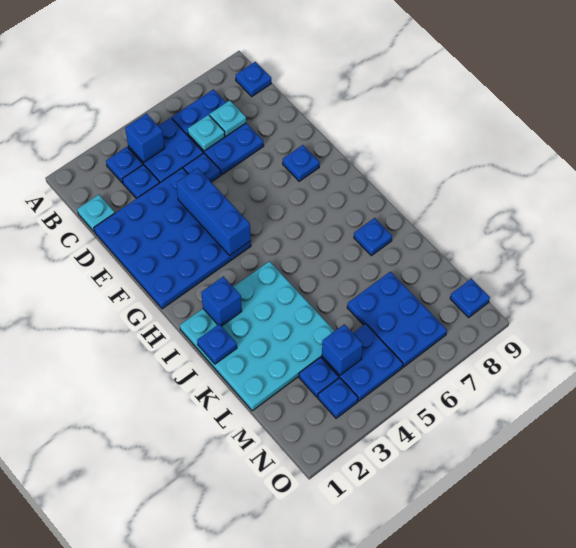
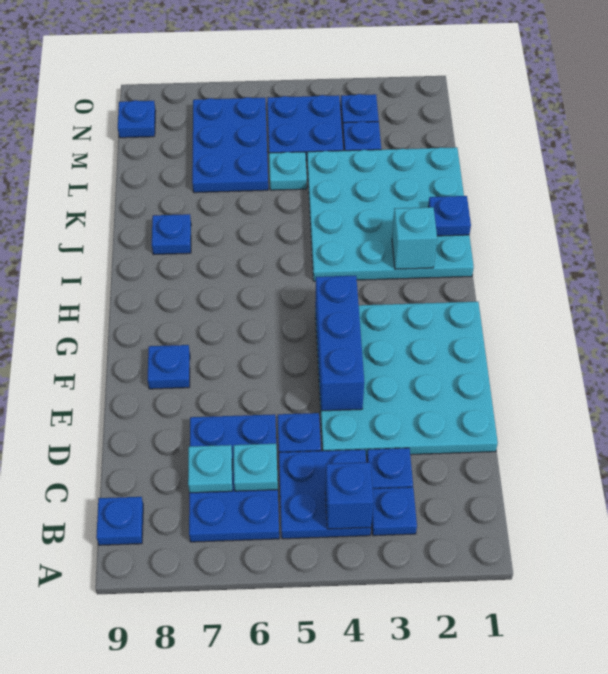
cyan 1x1 plate [77,195,115,232] -> cyan 1x1 plate moved to [269,152,307,190]
blue 4x4 plate [94,168,251,309] -> cyan 4x4 plate [315,302,498,456]
blue 1x1 brick [201,276,242,326] -> cyan 1x1 brick [392,207,437,269]
blue 1x1 brick [322,324,363,375] -> none

